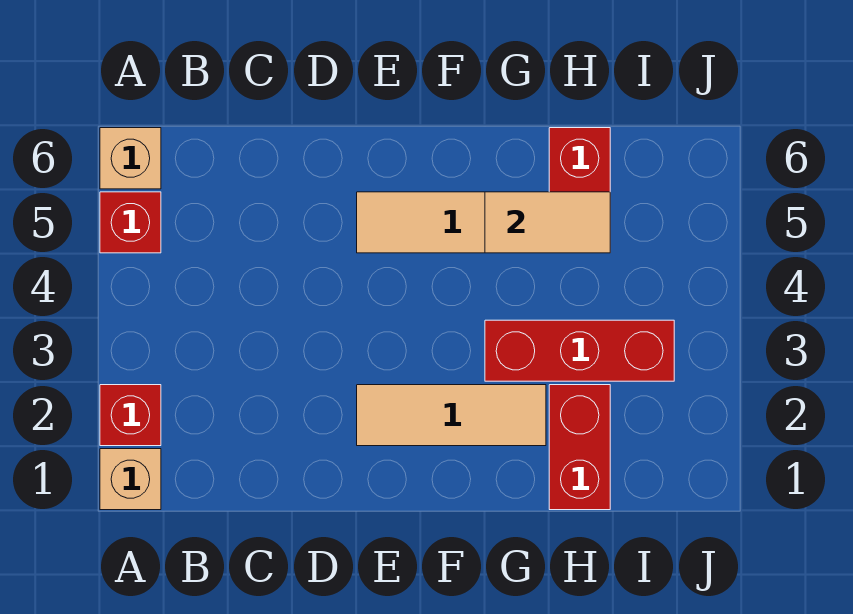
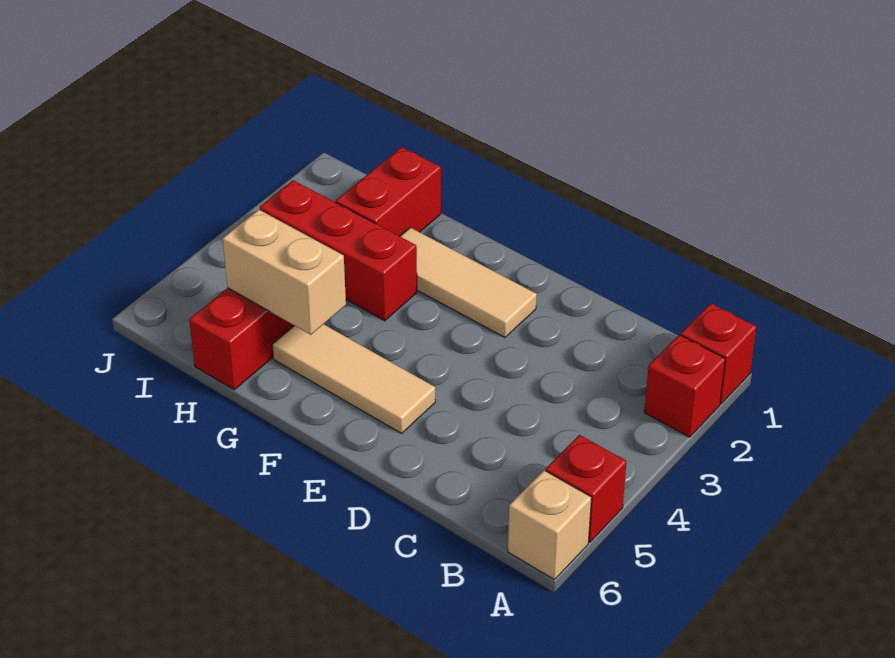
tan 1x1 brick [100,449,161,510] -> red 1x1 brick [681,303,756,404]
tan 1x2 tile [485,192,610,253] -> tan 1x2 brick [223,210,346,335]

